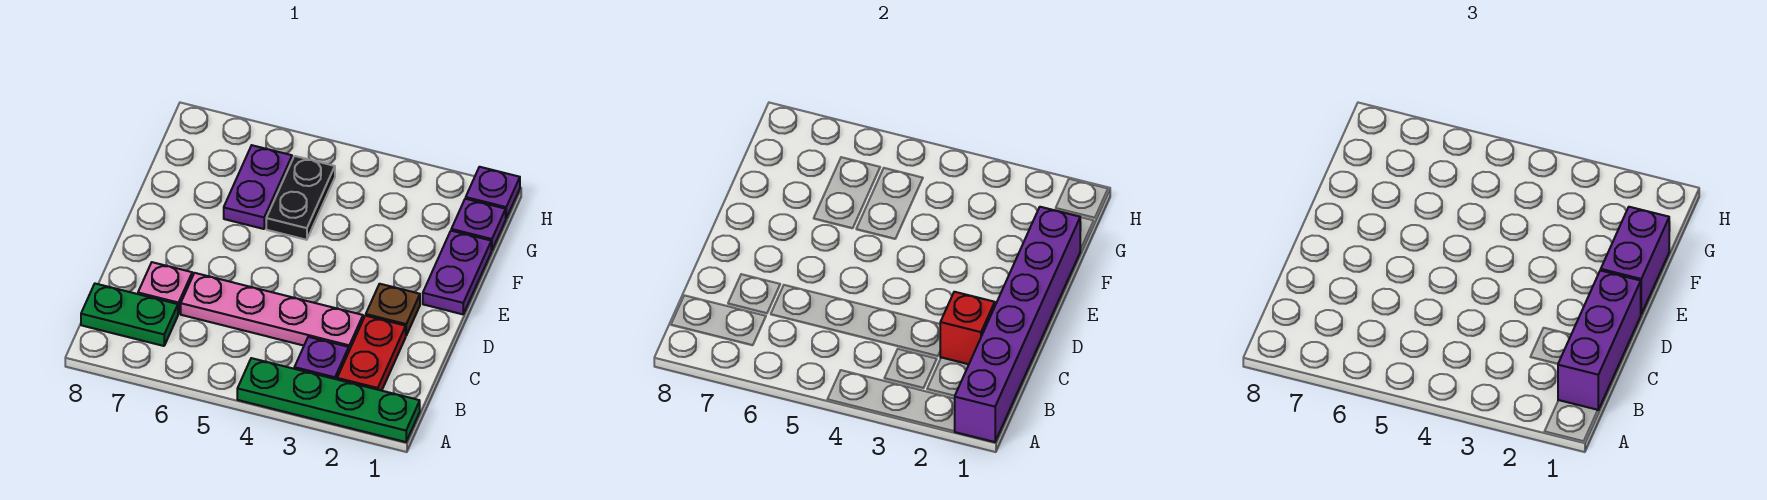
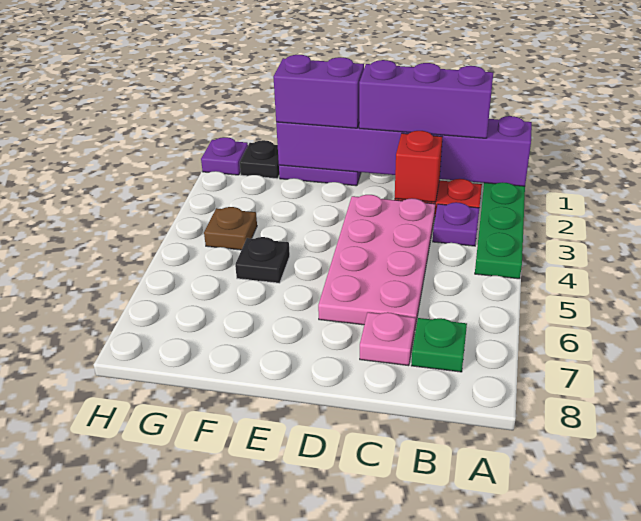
green 1x2 plate [81,284,178,346] -> green 1x1 plate [411,318,467,372]
pink 1x4 plate [181,273,363,350] -> pink 2x4 plate [318,195,435,328]
brown 1x1 plate [366,284,420,335] -> brown 1x1 plate moved to [204,207,257,250]
black 1x2 plate [266,156,335,240] -> black 1x1 plate [235,237,290,283]
purple 1x2 plate [224,145,292,229] -> none
purple 1x1 plate [451,199,506,251] -> black 1x1 plate [240,140,279,179]

